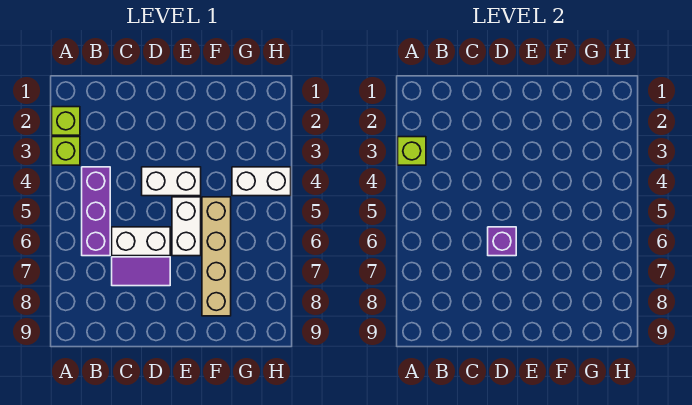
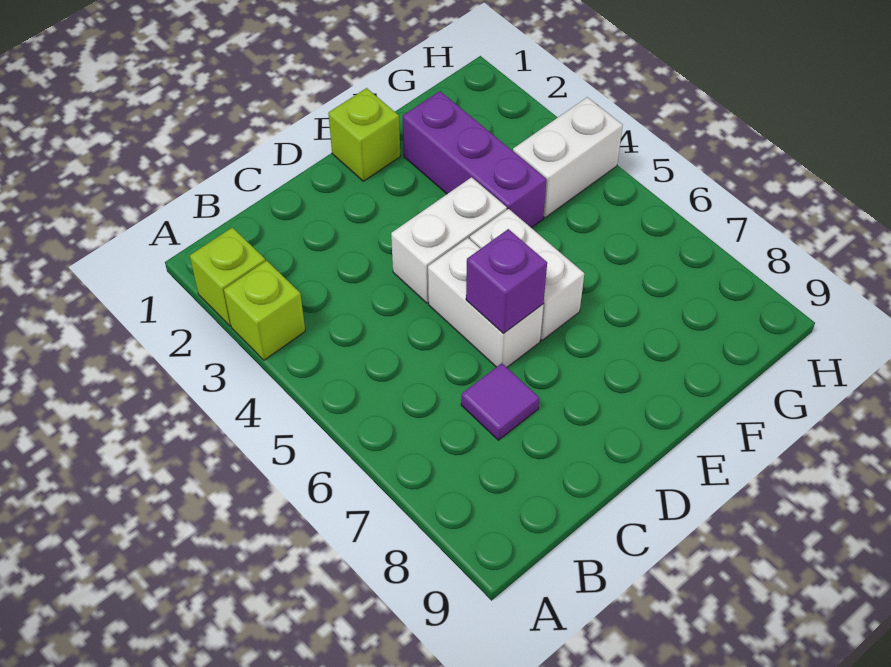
lime 1x1 brick [398,137,426,165] -> lime 1x1 brick moved to [328,88,400,181]
purple 1x3 brick [82,167,110,256] -> purple 1x3 brick moved to [403,91,547,228]
white 1x2 brick [112,227,170,256] -> white 1x2 brick turned to [428,238,543,367]
purple 1x2 tile [112,257,170,286] -> purple 1x1 tile [461,363,539,440]
tan 1x4 brick [202,197,231,316] -> none

